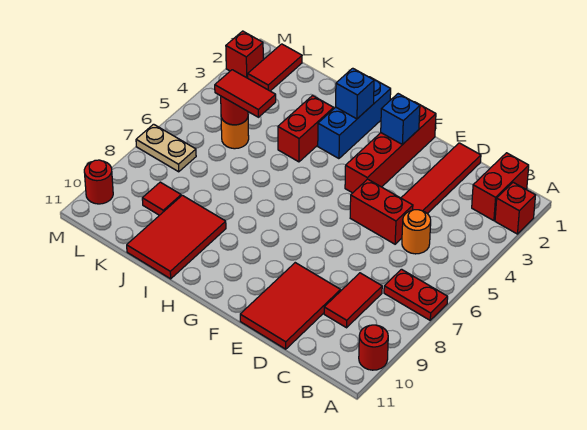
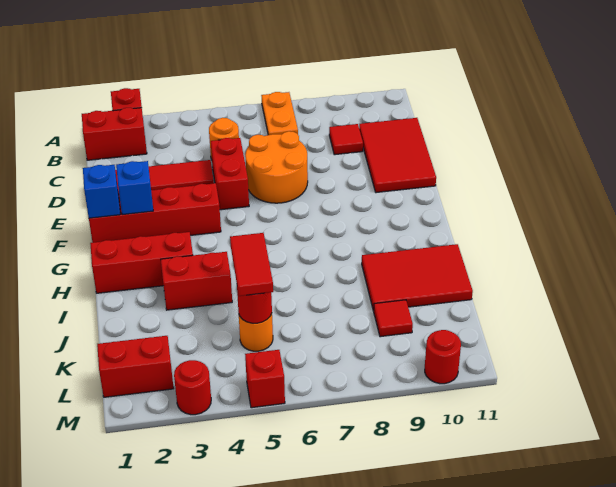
red 1x2 plate [384,269,448,320] -> orange 1x2 plate [261,92,298,135]
red 1x1 round brick [359,325,388,370] -> red 1x1 round brick moved to [174,360,211,415]
red 1x2 tile [324,273,382,328] -> red 1x1 tile [329,124,363,155]
none -> orange 2x2 round brick [245,131,308,203]
red 2x3 tile [240,263,341,349] -> red 2x3 tile turned to [359,118,436,193]
blue 1x3 brick [318,77,391,159] -> red 1x3 brick [90,232,193,293]
blue 1x1 brick [336,68,374,119] -> blue 1x1 brick moved to [83,165,120,218]
red 1x2 tile [248,44,302,91] -> red 1x2 brick [97,336,174,397]
tan 1x2 plate [136,124,196,172] -> none
red 1x1 brick [226,31,263,78] -> red 1x1 brick moved to [245,350,285,408]

